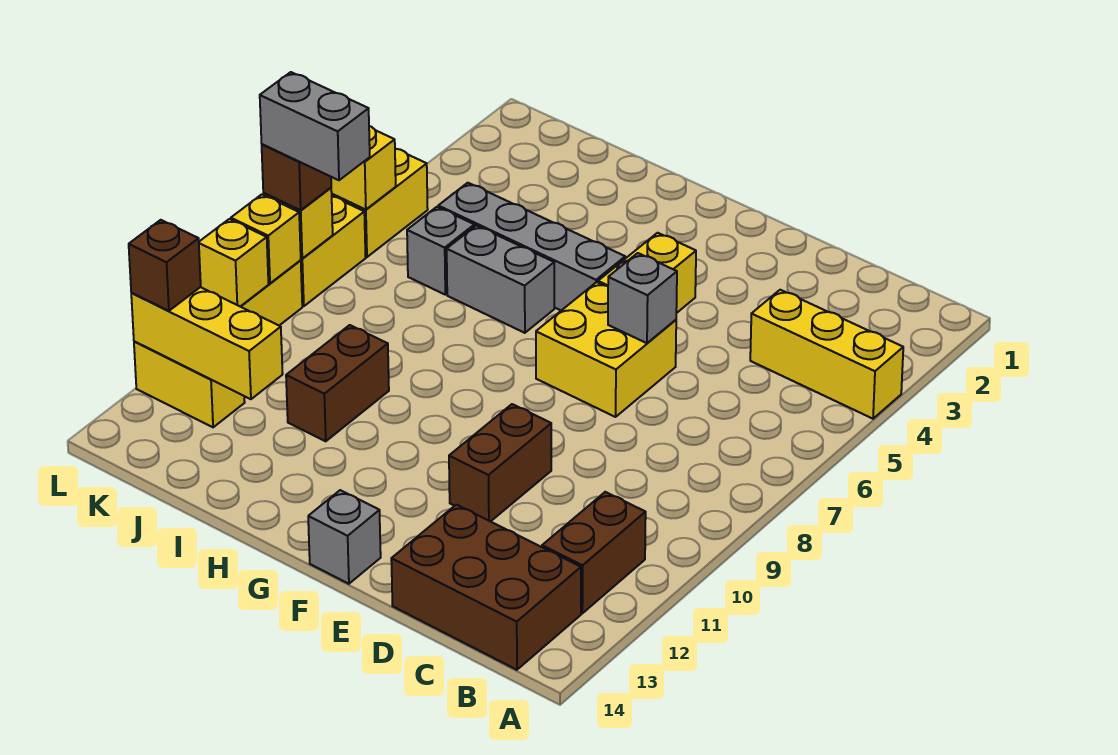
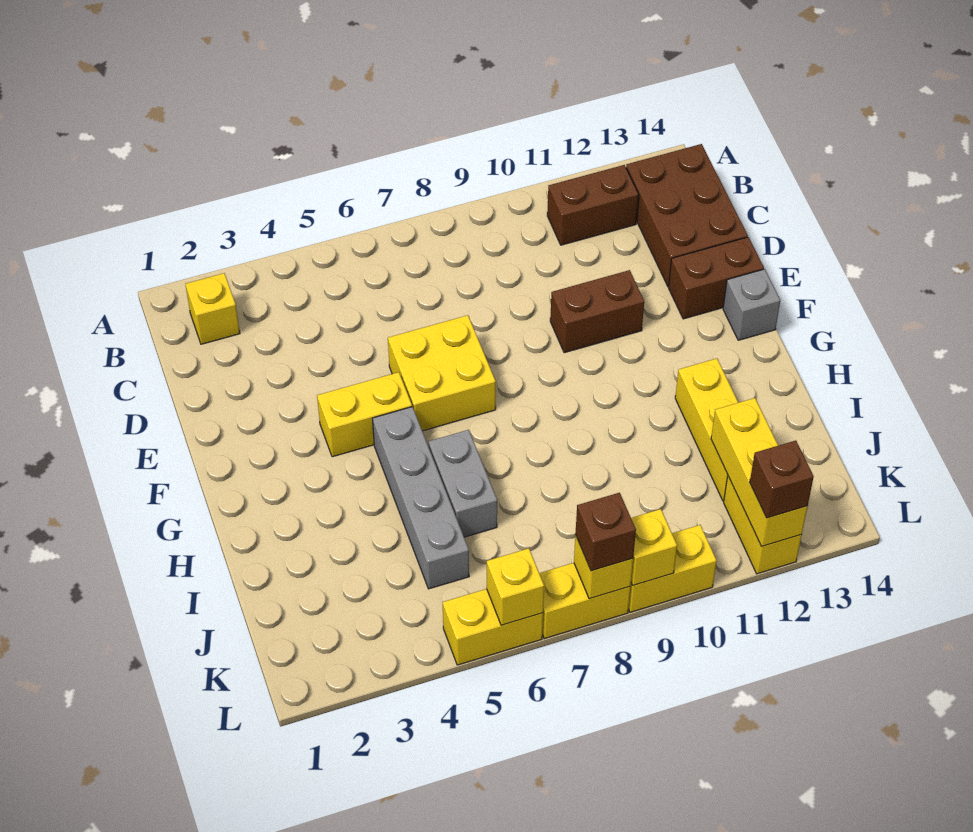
yellow 1x3 brick [750,290,903,419] -> yellow 1x3 brick moved to [675,358,738,501]
grey 1x1 brick [608,253,677,343] -> none
brown 1x2 brick [286,325,389,441] -> brown 1x2 brick moved to [669,237,764,319]
grey 1x1 brick [407,207,474,295] -> none
grey 1x2 brick [260,72,370,180] -> none
yellow 1x1 brick [199,219,269,307] -> yellow 1x1 brick moved to [185,273,240,344]

